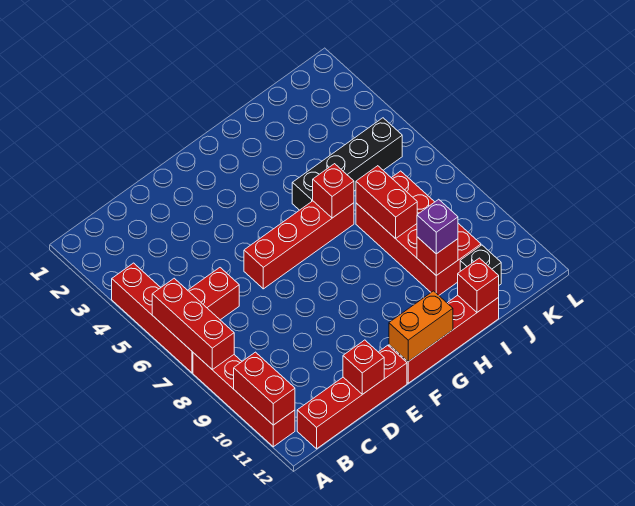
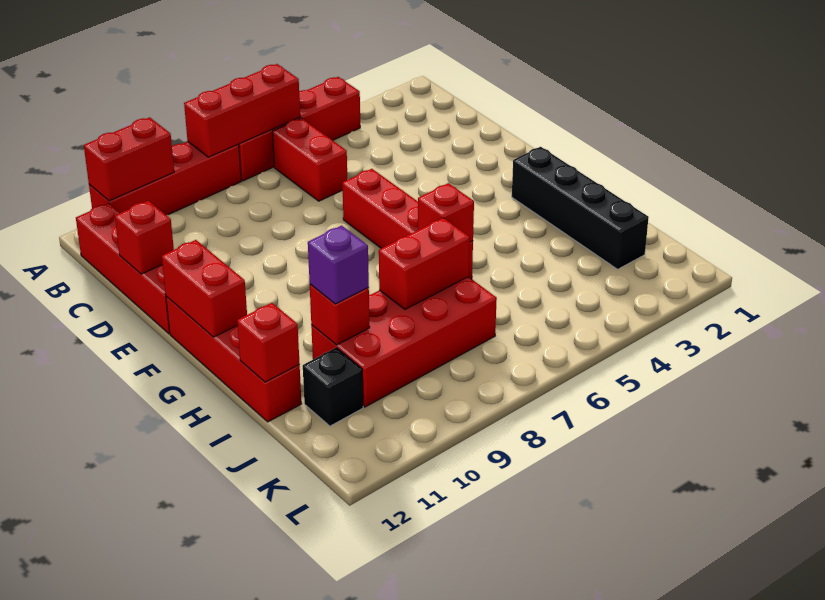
orange 1x2 brick [389,291,453,362] -> red 1x2 brick [162,240,247,337]
black 1x4 brick [292,118,402,210] -> black 1x4 brick moved to [512,147,649,269]

